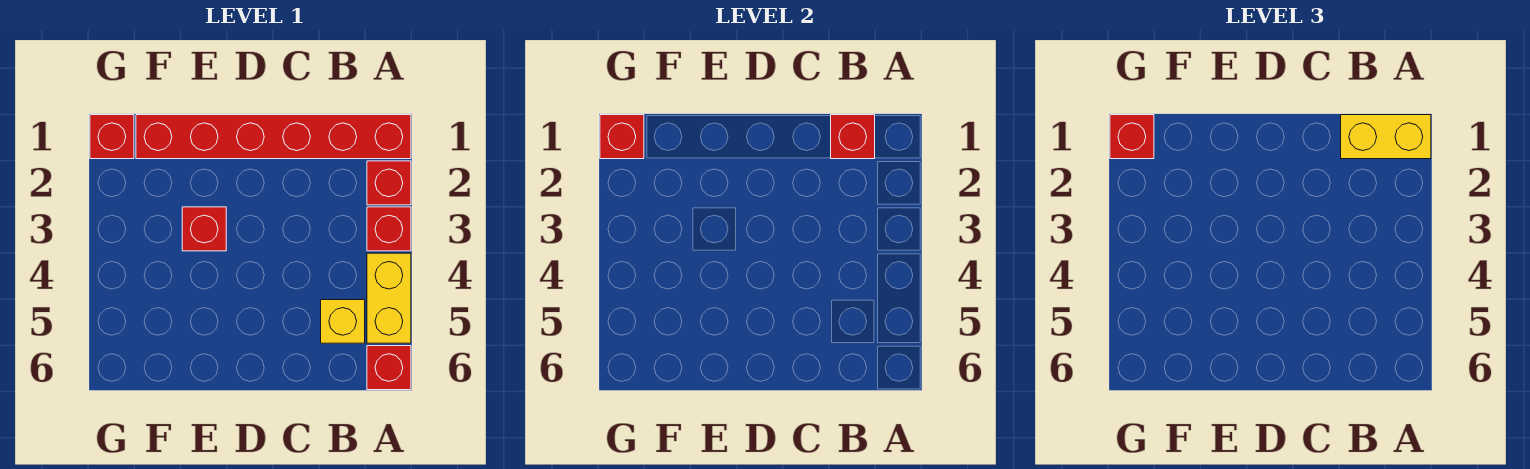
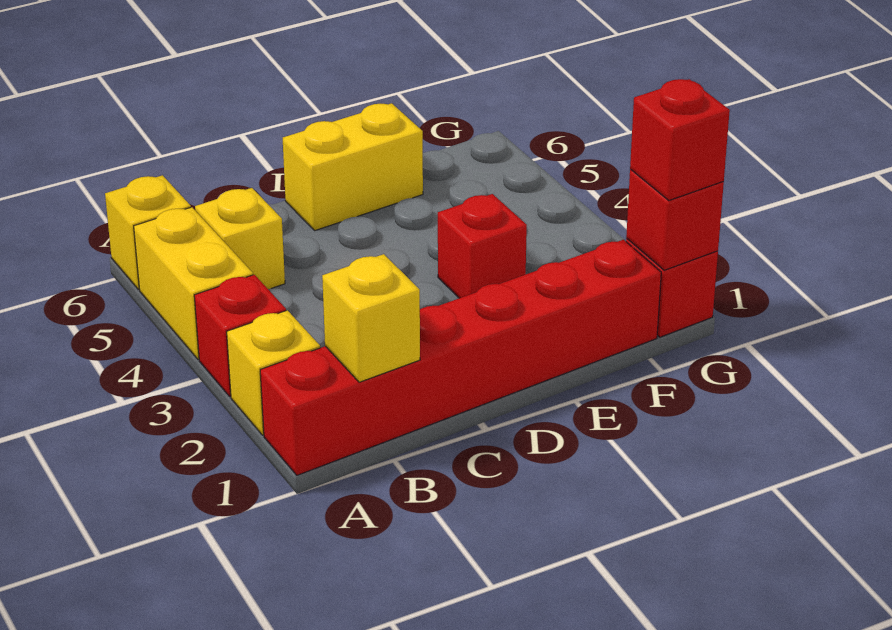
yellow 1x2 brick [1341,115,1431,159] -> yellow 1x2 brick moved to [283,103,423,231]
red 1x1 brick [367,161,411,205] -> yellow 1x1 brick [227,310,320,435]
red 1x1 brick [367,346,411,390] -> yellow 1x1 brick [105,175,191,290]
red 1x1 brick [831,115,875,159] -> yellow 1x1 brick [322,254,420,382]

